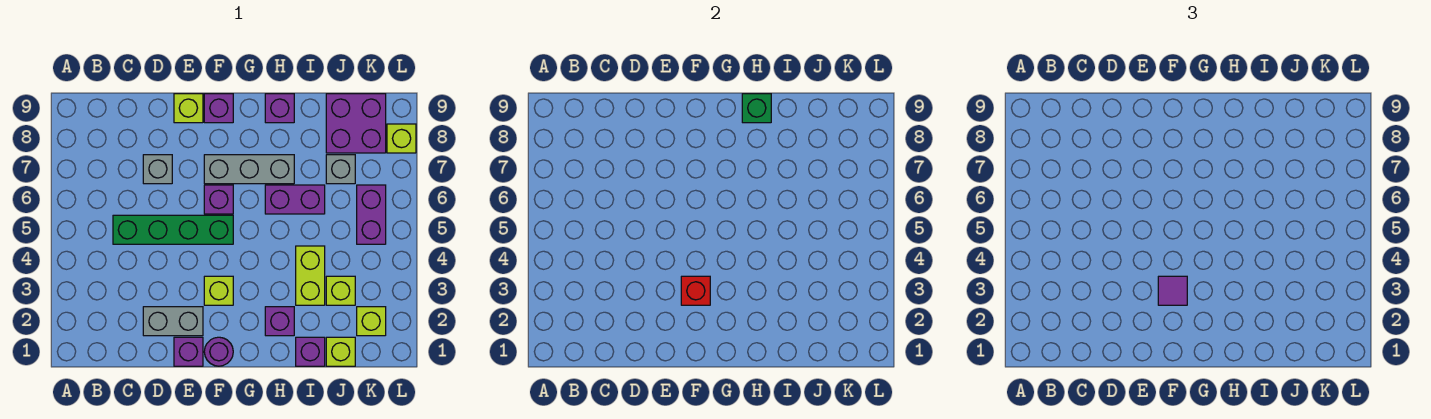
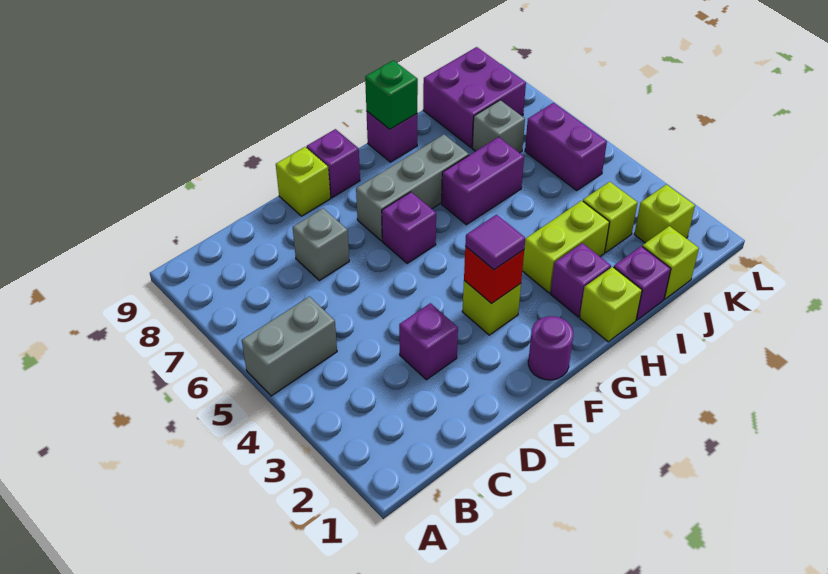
green 1x4 brick [113,215,233,244] -> none
grey 1x2 brick [143,307,203,336] -> grey 1x2 brick moved to [242,297,337,396]
purple 1x1 brick [174,337,203,366] -> purple 1x1 brick moved to [399,303,458,380]
lime 1x2 brick [296,246,325,305] -> lime 1x2 brick turned to [522,201,610,293]
lime 1x1 brick [387,124,416,153] -> lime 1x1 brick moved to [580,267,642,342]

